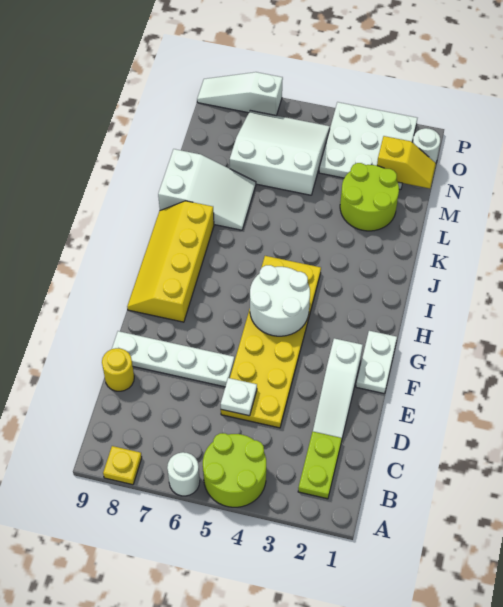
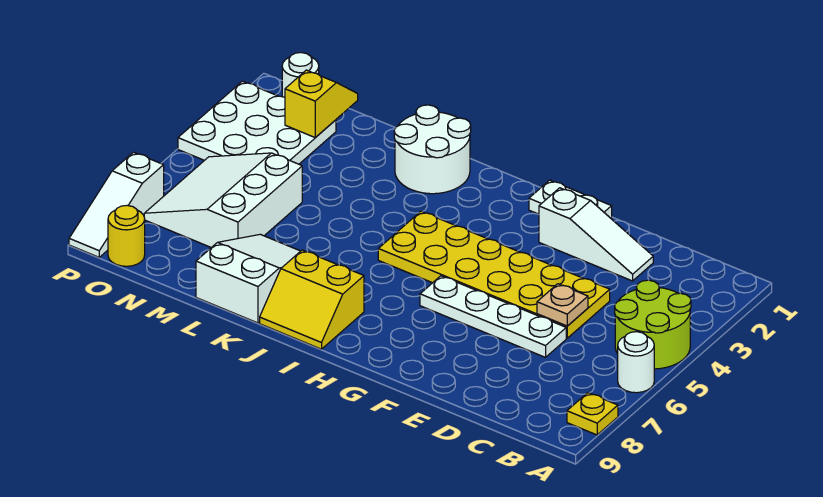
lime 1x2 plate [298,431,342,499] -> none
white 1x1 plate [221,378,257,416] -> tan 1x1 plate [537,284,588,326]
yellow 1x1 round brick [102,348,134,391] -> yellow 1x1 round brick moved to [108,205,145,266]
white 1x4 plate [112,331,234,387] -> white 1x4 plate turned to [420,276,566,357]
white 2x2 round brick [250,265,310,336] -> white 2x2 round brick moved to [394,105,471,194]
yellow 2x4 slope [127,201,214,322] -> yellow 2x2 slope [260,250,364,349]
lime 2x2 round brick [340,163,399,231] -> none

